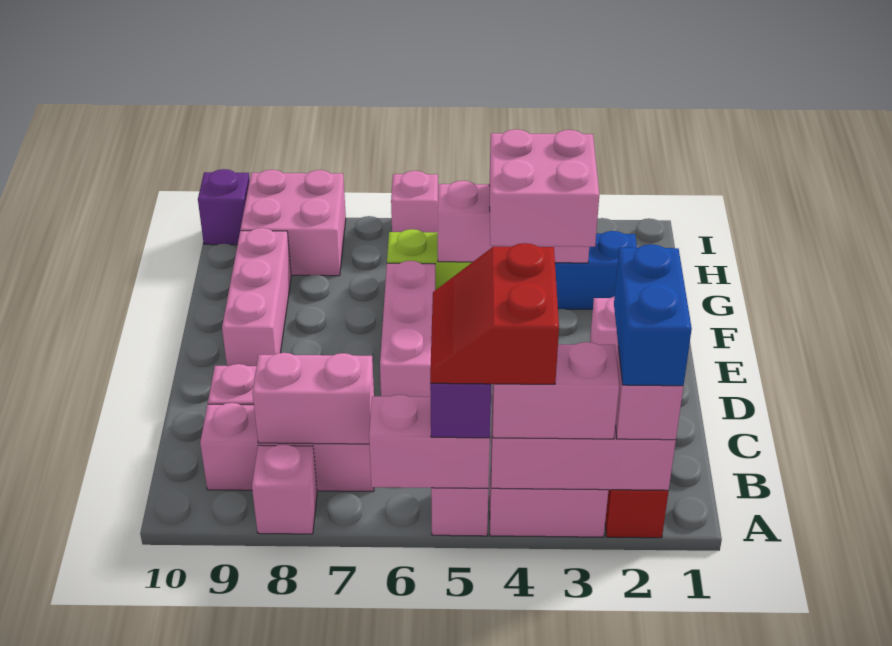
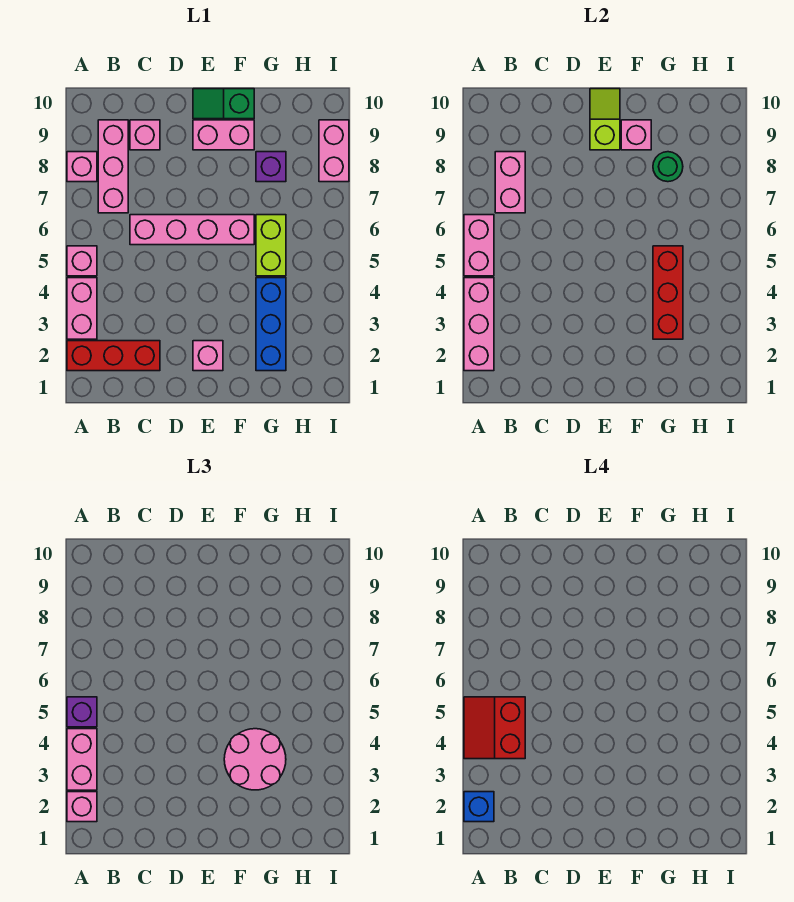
blue 1x2 brick [614,244,692,386] -> blue 1x1 brick [464,792,494,822]
red 2x2 slope [430,243,559,384] -> red 2x2 slope turned to [464,697,525,759]
pink 1x3 brick [380,261,435,397] -> pink 1x4 brick [130,215,254,245]
pink 1x3 brick [222,228,291,366] -> pink 1x2 brick [193,120,254,150]
none -> lime 1x2 slope [590,89,620,150]
none -> green 1x2 slope [193,89,254,119]
pink 2x2 brick [489,129,599,247] -> pink 2x2 round brick [224,729,286,790]
pink 1x3 brick [438,181,589,263] -> red 1x3 brick [653,246,683,339]
none -> green 1x1 round brick [653,152,683,182]
pink 2x2 brick [241,170,346,276] -> pink 1x2 brick [319,120,349,182]
pink 1x1 brick [391,171,438,232] -> pink 1x1 brick moved to [621,120,651,150]
purple 1x1 brick [198,169,250,245] -> purple 1x1 brick moved to [256,152,286,182]

